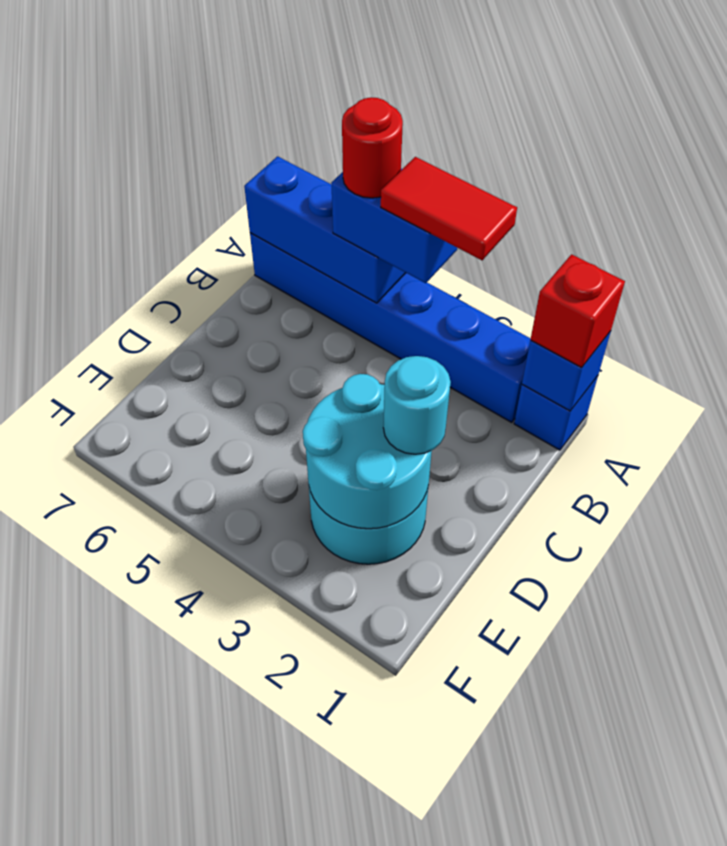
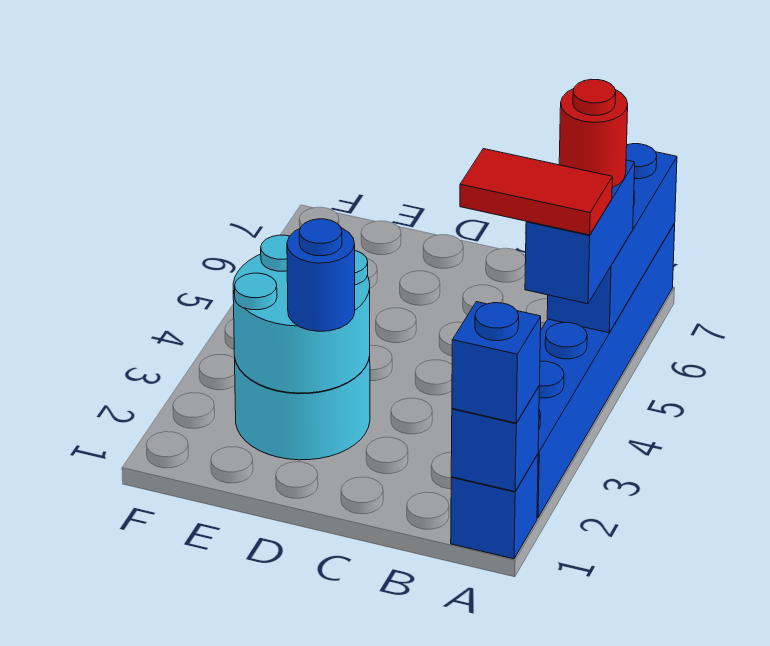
red 1x1 brick [530,254,625,367] -> blue 1x1 brick [452,302,541,423]
red 1x2 tile [381,157,517,260] -> red 1x2 tile turned to [460,149,612,235]
cyan 1x1 round brick [383,356,451,454] -> blue 1x1 round brick [287,219,355,331]

